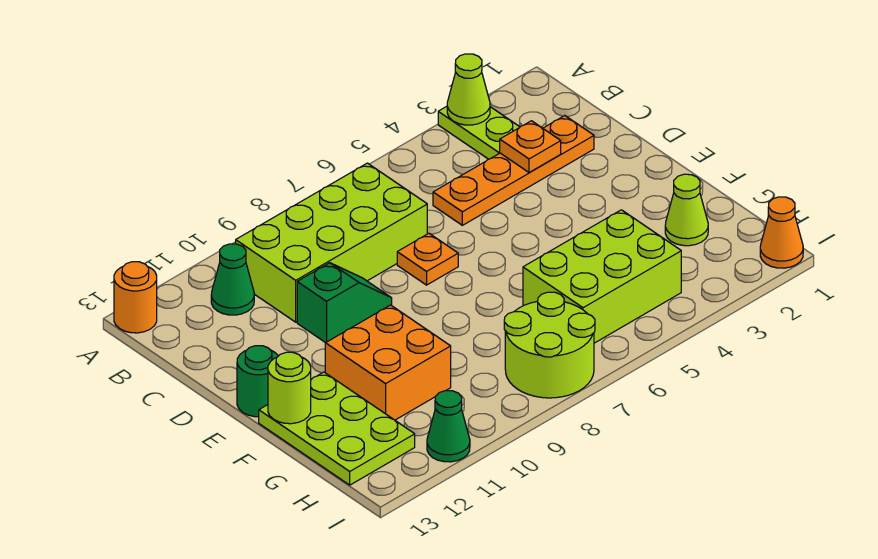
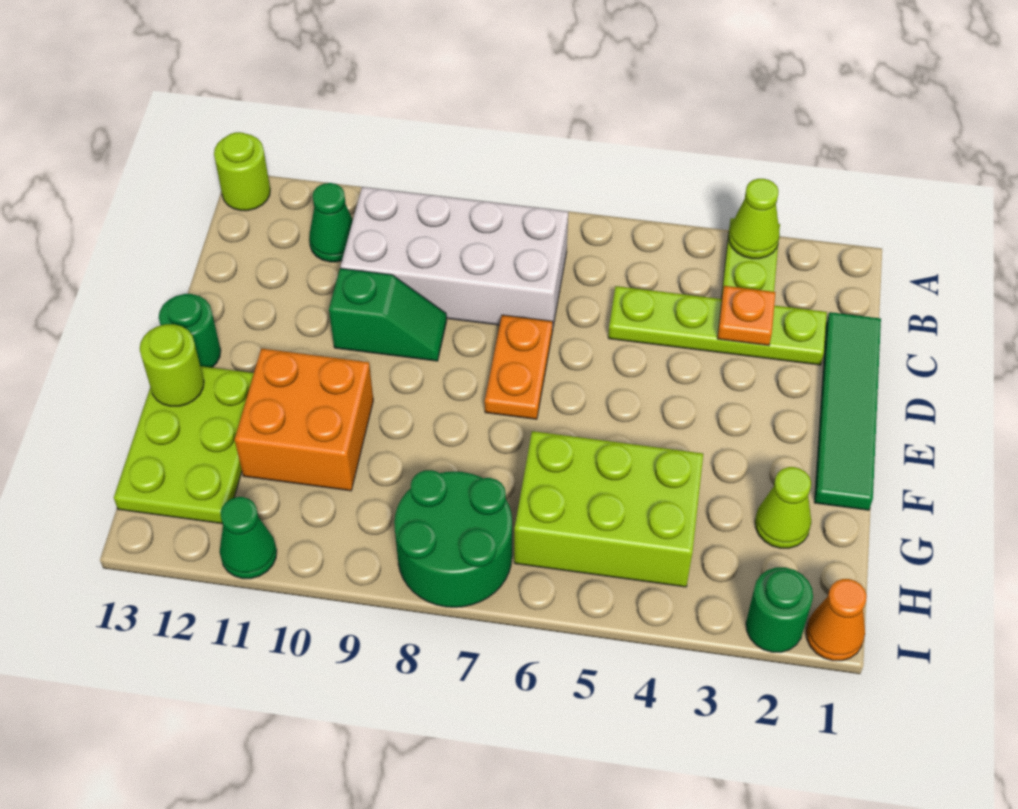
orange 1x1 round brick [114,262,157,333] -> lime 1x1 round brick [214,132,270,211]
lime 2x4 brick [236,163,427,322] -> white 2x4 brick [340,187,568,331]
none -> green 1x4 tile [814,312,881,510]
orange 1x4 plate [433,116,594,225] -> lime 1x4 plate [608,286,827,365]
orange 1x1 plate [397,233,458,285] -> orange 1x2 plate [485,315,553,419]
lime 2x2 round brick [504,292,595,398] -> green 2x2 round brick [394,470,512,607]
none -> green 1x1 round brick [746,567,813,652]

